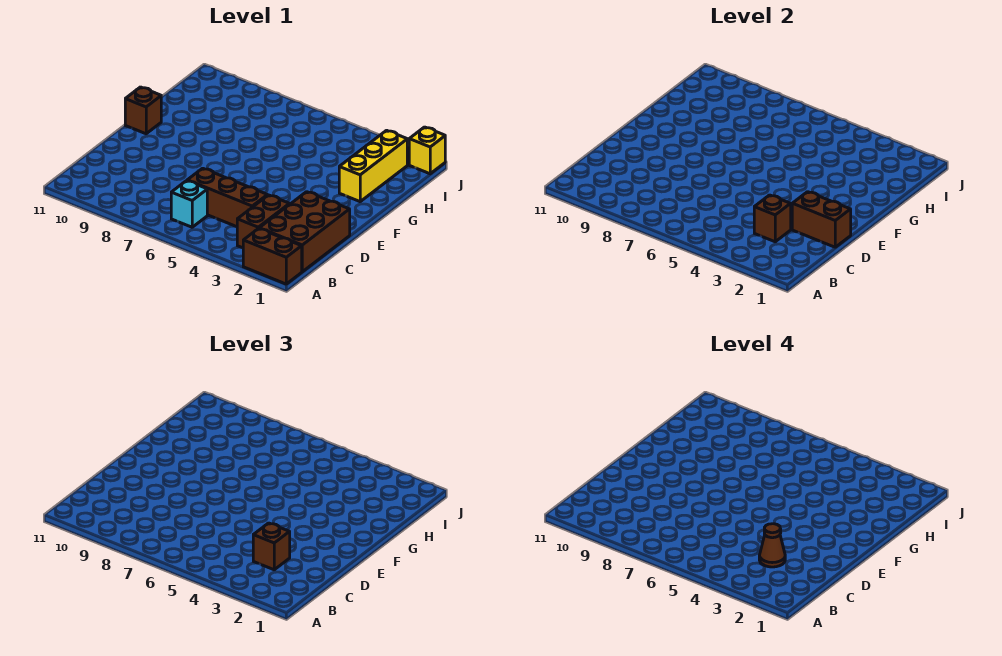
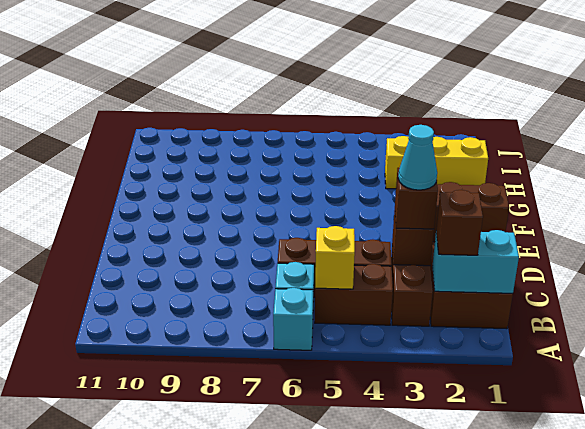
brown 1x2 brick [243,228,302,284] -> brown 1x2 brick moved to [315,264,393,325]
none -> cyan 1x1 brick [273,288,313,350]
none -> cyan 1x2 brick [432,230,519,293]
brown 1x1 cone [759,524,785,567] -> cyan 1x1 cone [398,125,437,190]
brown 1x1 brick [125,87,161,134] -> brown 1x1 brick moved to [436,190,483,255]
yellow 1x3 brick [339,130,407,202] -> yellow 1x3 brick turned to [385,136,488,189]
yellow 1x1 brick [409,127,445,174] -> yellow 1x1 brick moved to [315,226,355,289]

